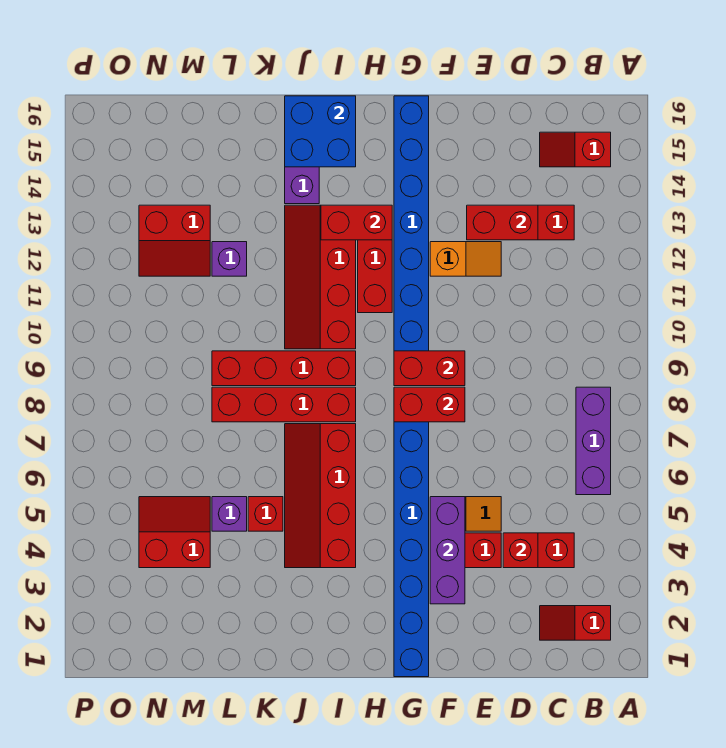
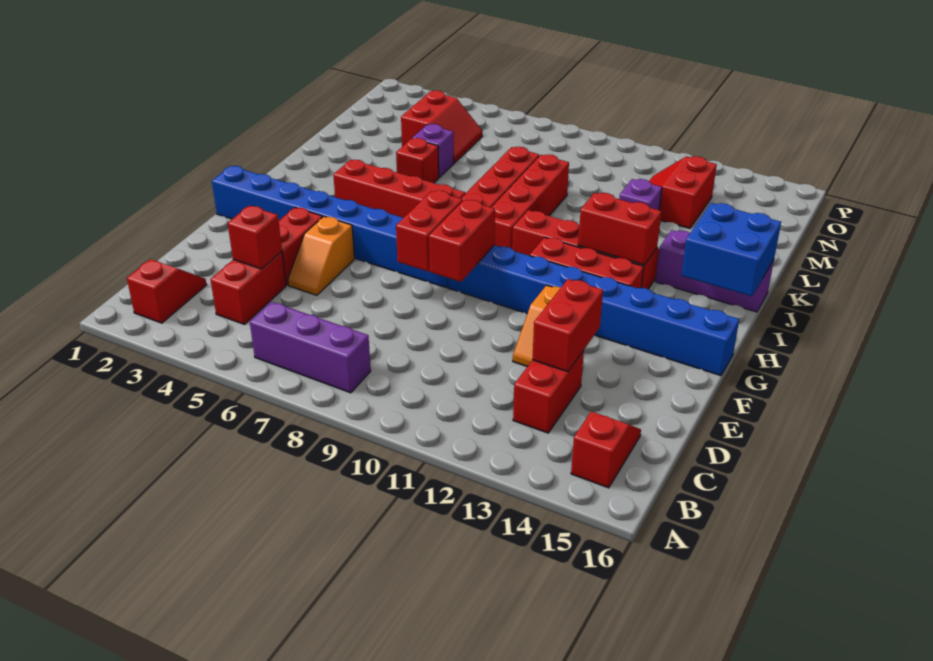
purple 1x3 brick [430,497,465,604] -> none
red 1x2 brick [321,205,392,240] -> red 1x2 brick turned to [578,193,661,265]

